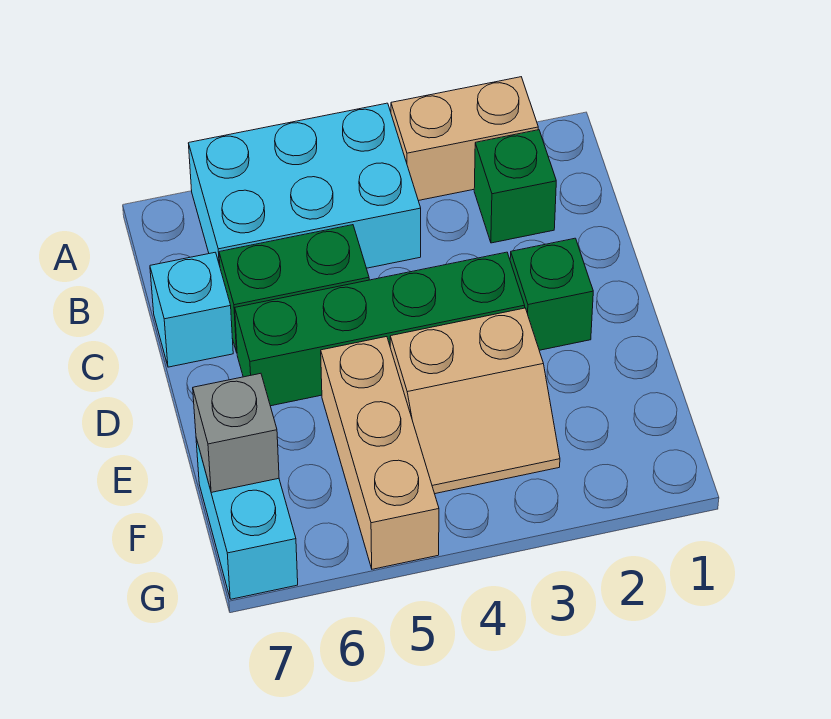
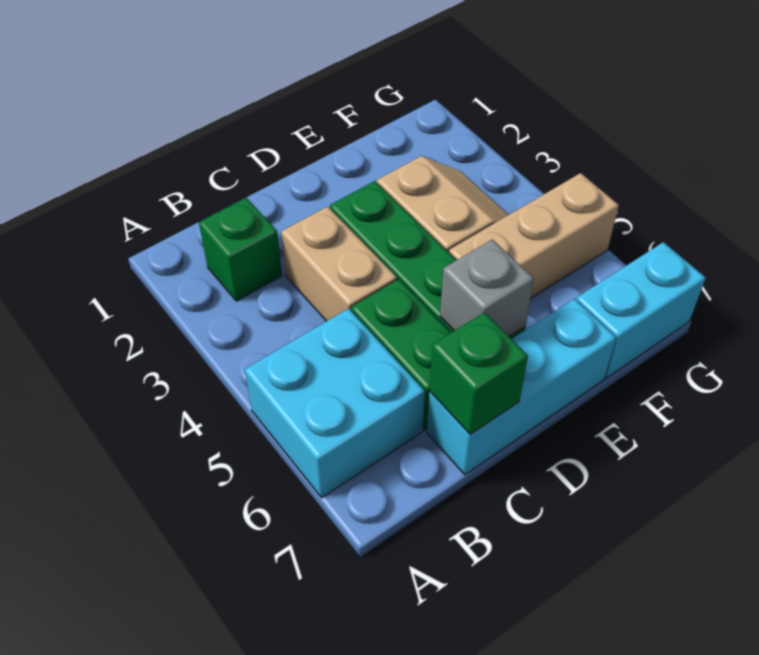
tan 1x2 brick [391,77,538,201] -> tan 1x2 brick moved to [281,206,397,321]
cyan 2x3 brick [189,103,421,268] -> cyan 2x2 brick [245,308,425,498]
cyan 1x1 brick [150,252,233,367] -> cyan 1x3 brick [427,299,616,475]
green 1x1 brick [510,238,593,350] -> green 1x1 brick moved to [429,313,528,434]
grey 1x1 brick [193,373,279,492] -> grey 1x1 brick moved to [440,239,534,337]

